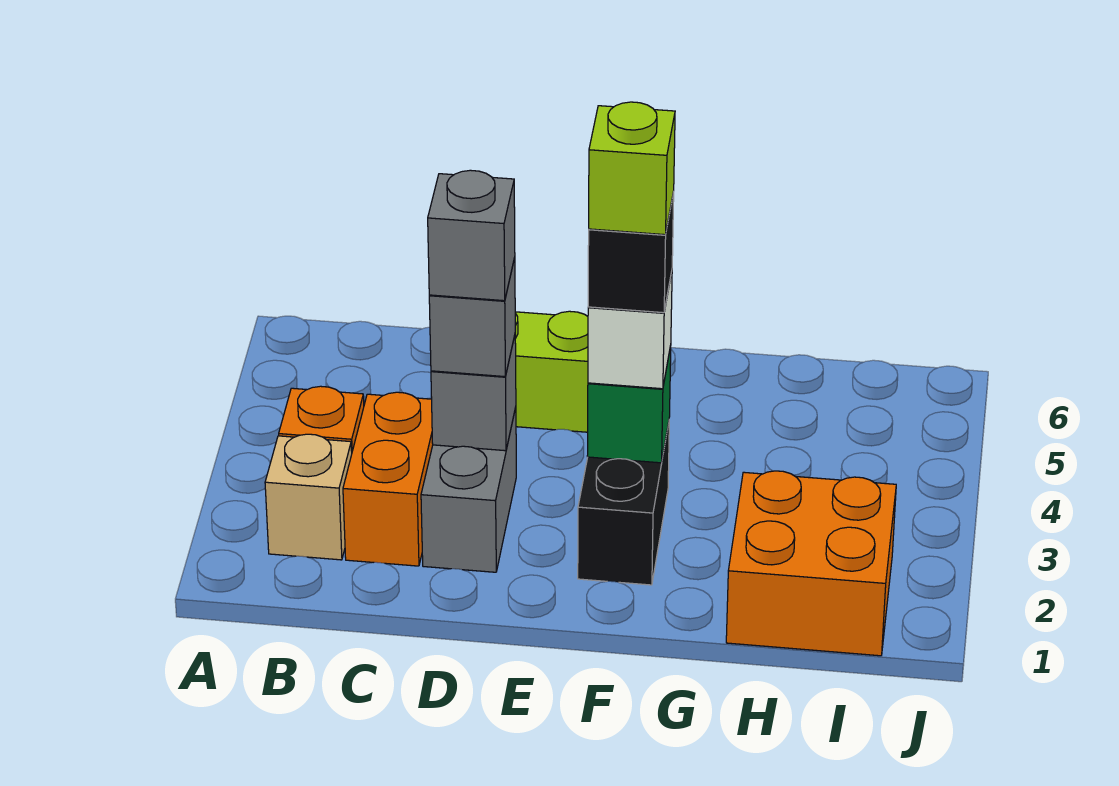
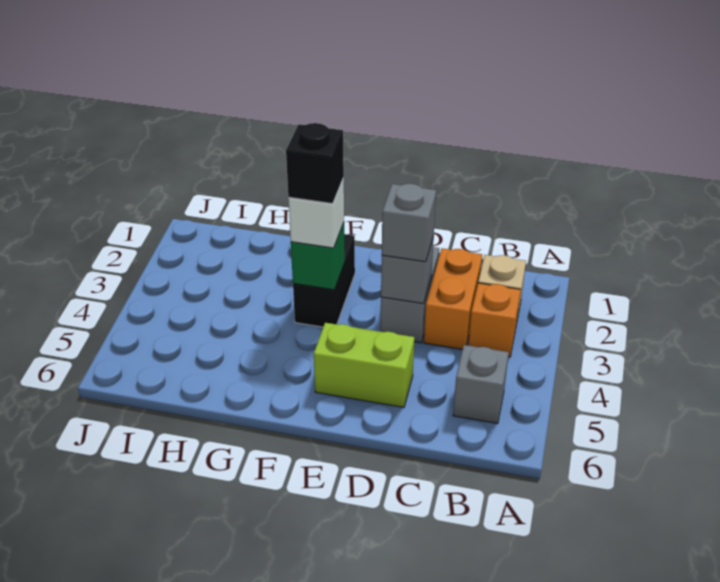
grey 1x1 brick [428,170,515,301] -> grey 1x1 brick moved to [453,345,509,424]
lime 1x1 brick [589,102,675,235] -> none
orange 2x2 brick [726,471,896,656] -> none

